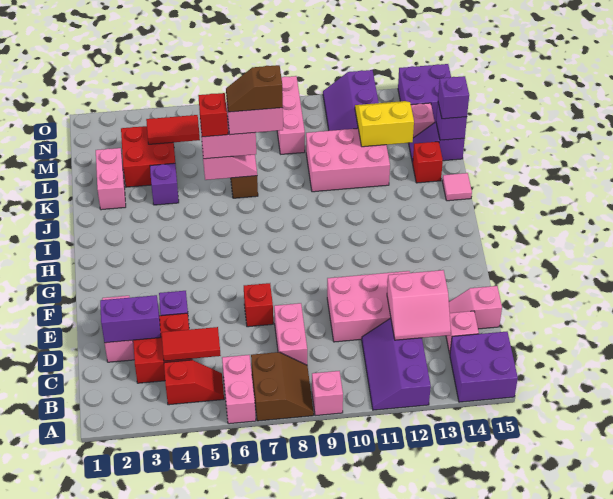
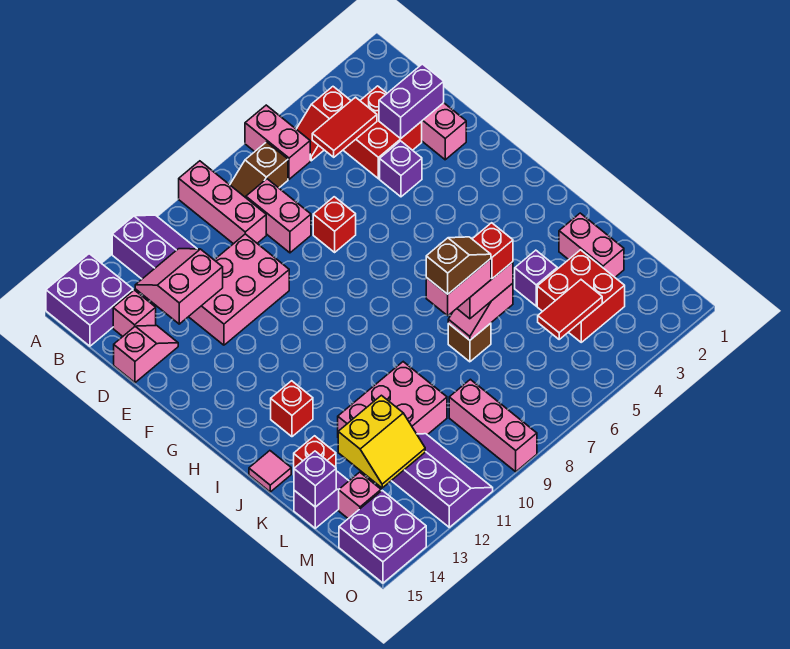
brown 2x2 slope [251,352,314,421] -> brown 1x2 slope [230,142,288,198]
pink 1x1 brick [312,371,343,416] -> pink 1x3 brick [179,161,266,244]
none -> red 1x1 brick [271,381,313,437]
purple 1x1 brick [438,76,469,119] -> none

